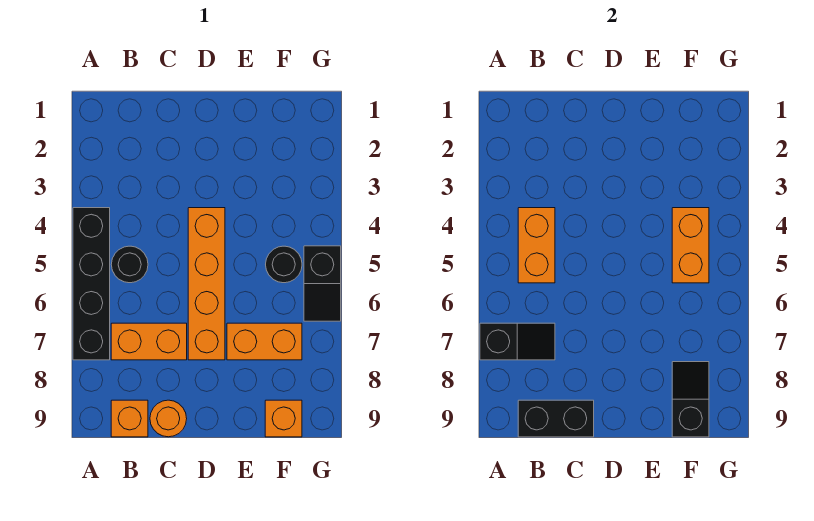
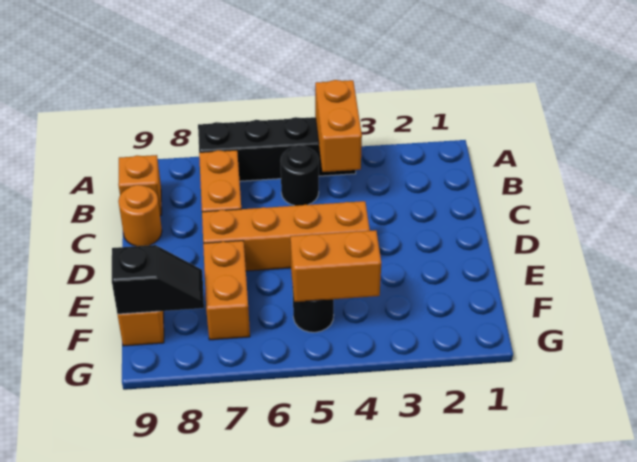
black 1x2 slope [480,323,555,360] -> none
orange 1x2 brick [518,208,555,283] -> orange 1x2 brick turned to [315,80,362,172]
black 1x2 brick [518,400,594,437] -> none
black 1x2 slope [304,246,341,321] -> none

